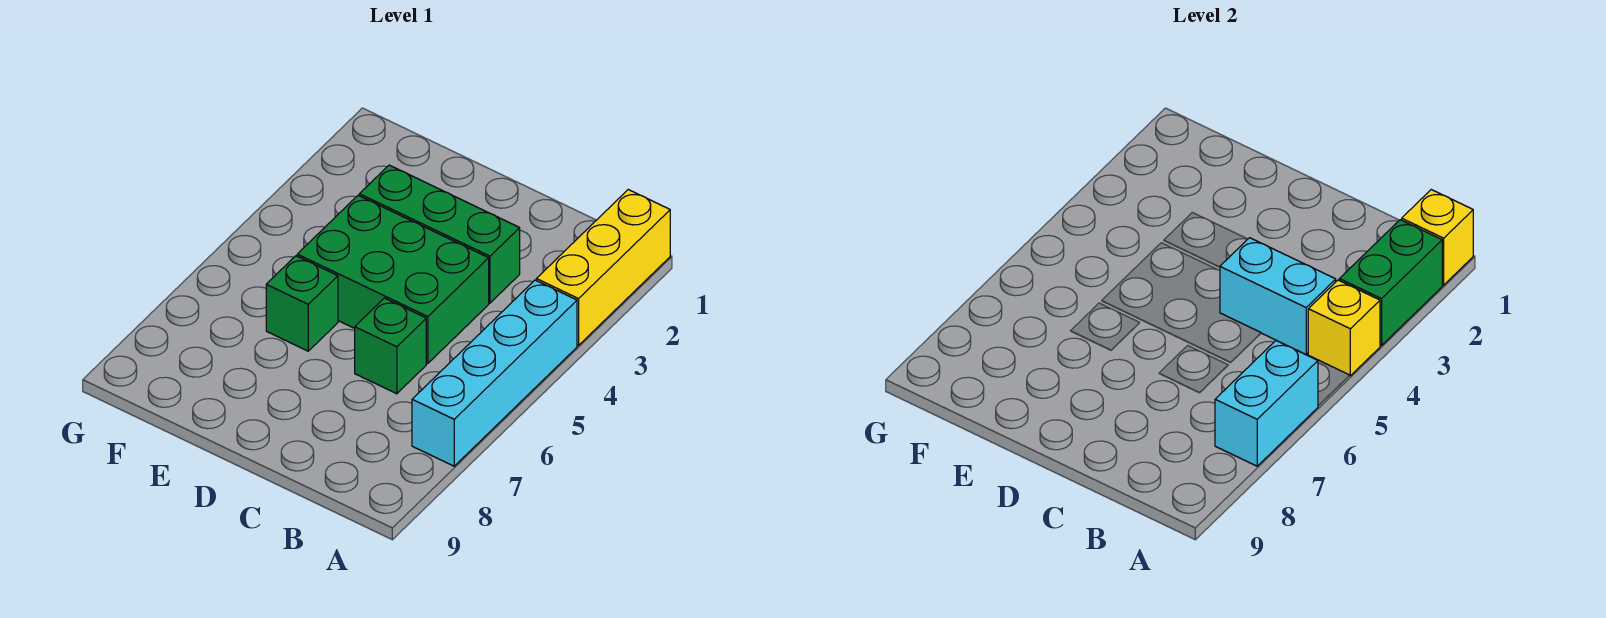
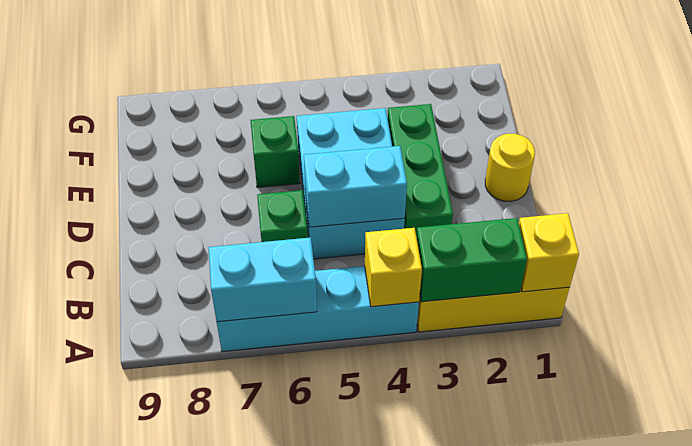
cyan 1x2 brick [1220,238,1336,354] -> cyan 1x2 brick turned to [304,146,407,227]
green 2x3 brick [297,195,489,363] -> cyan 2x3 brick [297,108,405,259]
none -> yellow 1x1 round brick [485,133,535,201]

